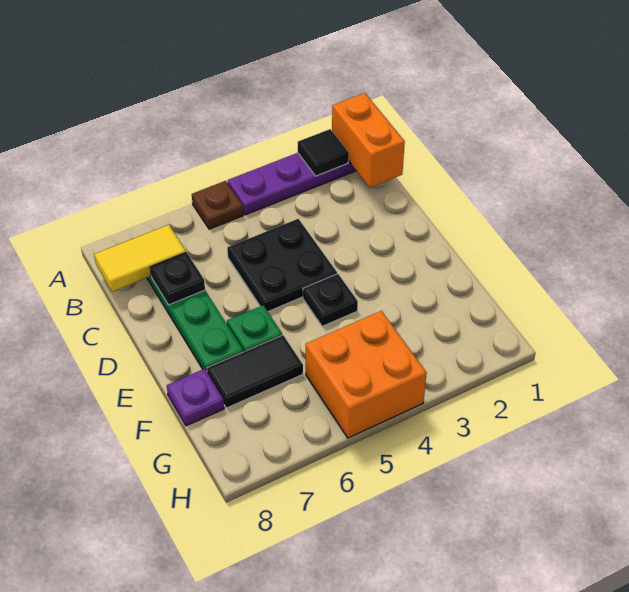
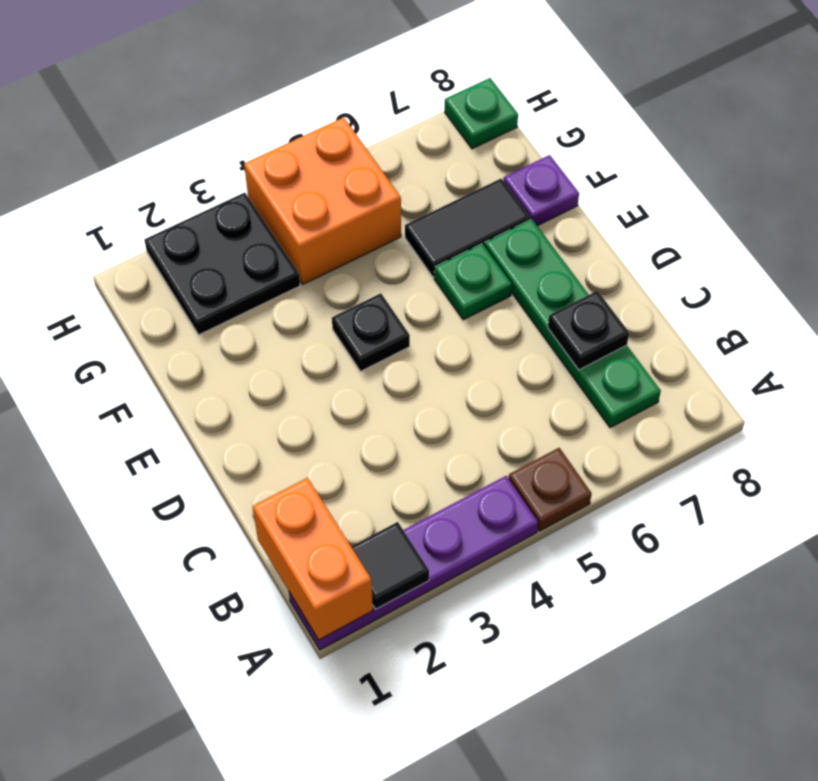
yellow 1x2 tile [94,225,186,292] -> none
black 2x2 plate [227,219,337,311] -> black 2x2 plate moved to [144,193,300,335]
none -> green 1x1 plate [445,78,518,149]

